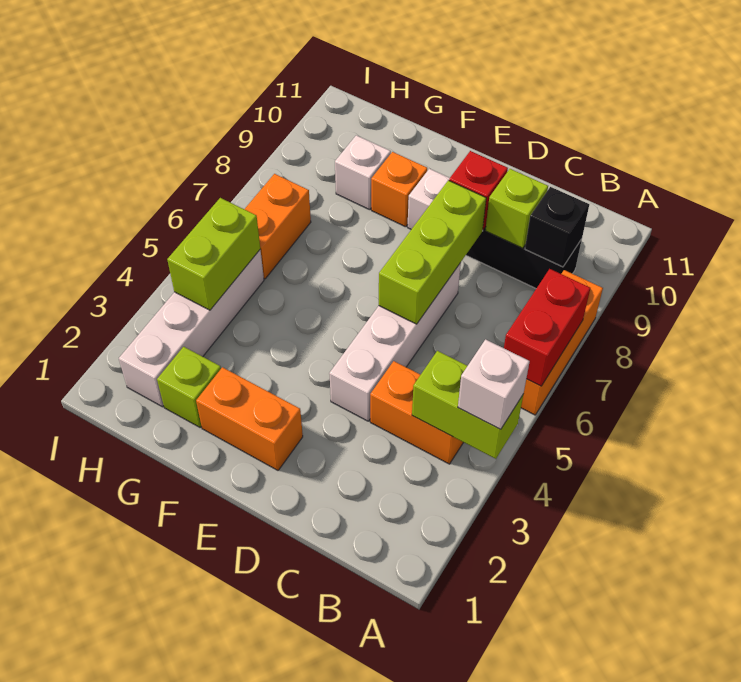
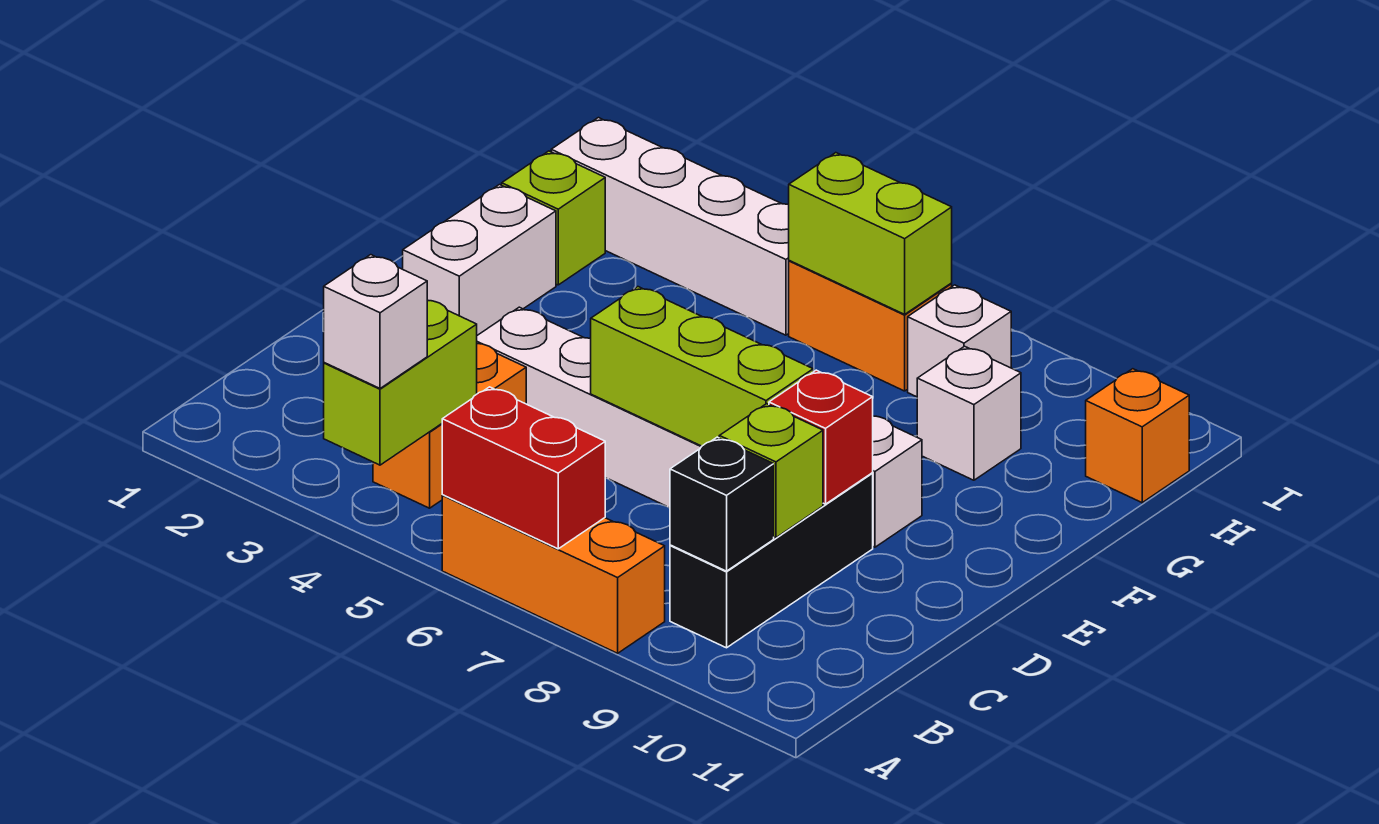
orange 1x2 brick [196,367,303,470] -> white 1x2 brick [403,185,556,335]
orange 1x1 brick [371,152,427,227] -> orange 1x1 brick moved to [1086,369,1189,503]
lime 1x2 brick [167,198,260,310] -> lime 1x2 brick moved to [789,153,952,314]
none -> white 1x1 brick [908,285,1011,397]

